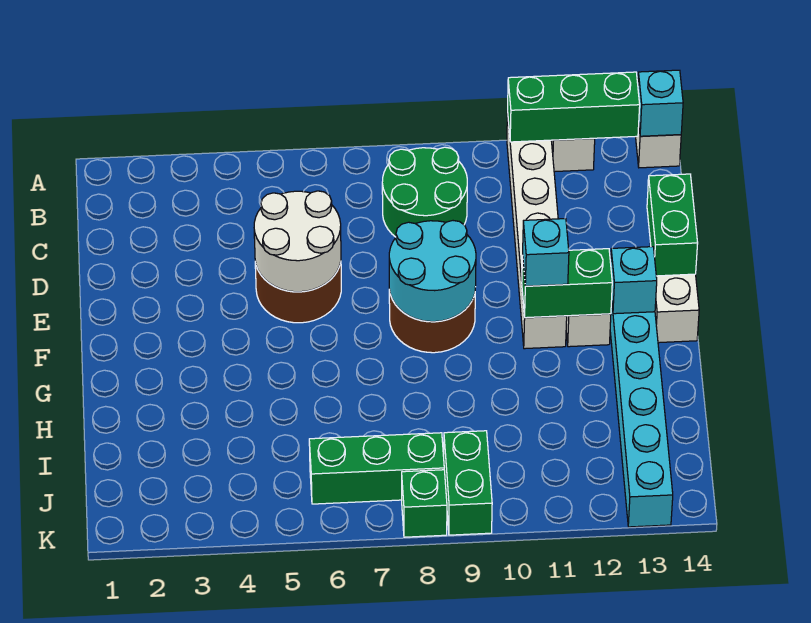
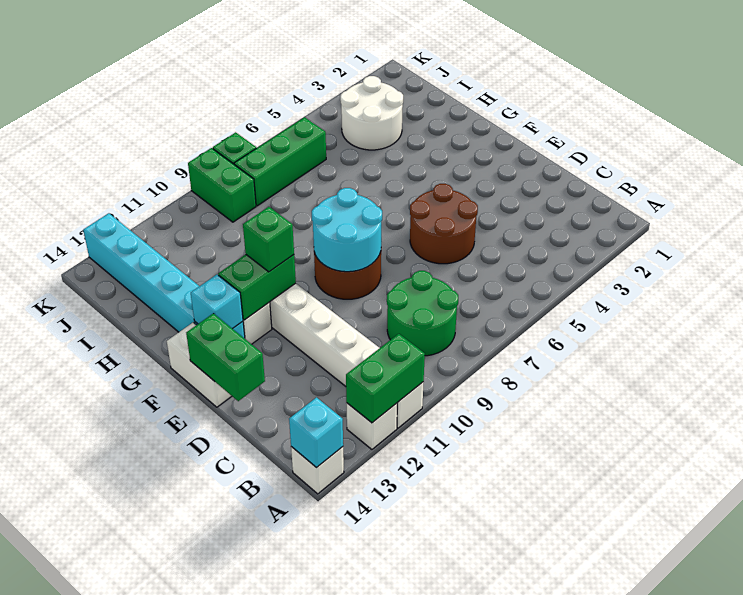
green 1x3 brick [508,72,640,142] -> green 1x2 brick [346,334,425,423]
white 2x2 round brick [254,191,341,292] -> white 2x2 round brick moved to [340,76,403,150]
cyan 1x1 brick [523,219,569,286] -> green 1x1 brick [243,207,294,272]

